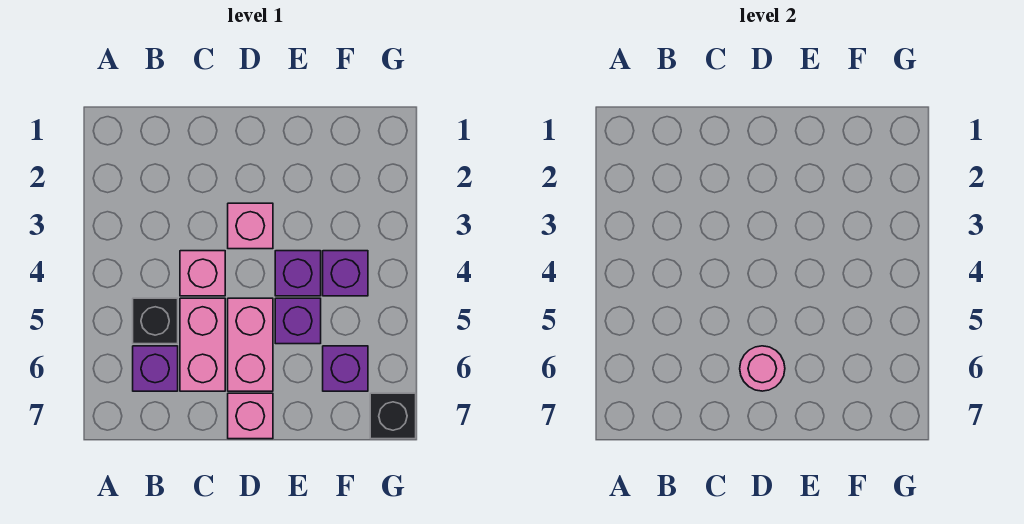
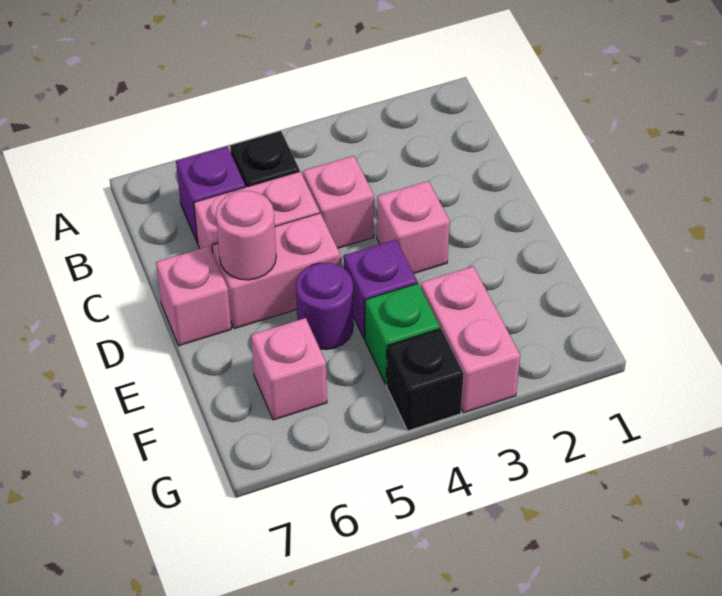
purple 1x1 brick [275,298,321,344] -> purple 1x1 round brick [296,263,353,350]
none -> pink 1x2 brick [421,266,520,413]
purple 1x1 brick [323,251,368,296] -> green 1x1 brick [365,283,440,384]
purple 1x1 brick [323,346,368,391] -> pink 1x1 brick [251,318,327,420]
black 1x1 brick [370,393,416,439] -> black 1x1 brick moved to [387,329,464,431]

